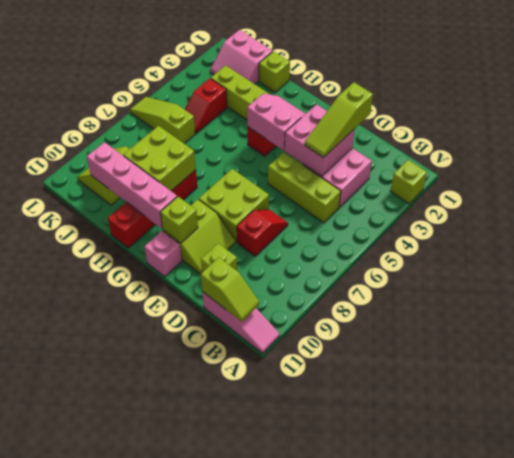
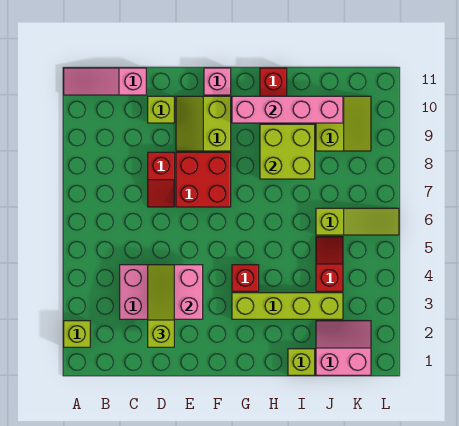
lime 1x2 slope [201,257,259,322] -> none
lime 1x3 brick [268,152,341,223] -> none
lime 2x2 brick [199,169,269,242] -> red 2x2 brick [176,152,231,207]
pink 2x2 slope [247,93,305,150] -> none
lime 1x1 brick [160,197,198,243] -> none

